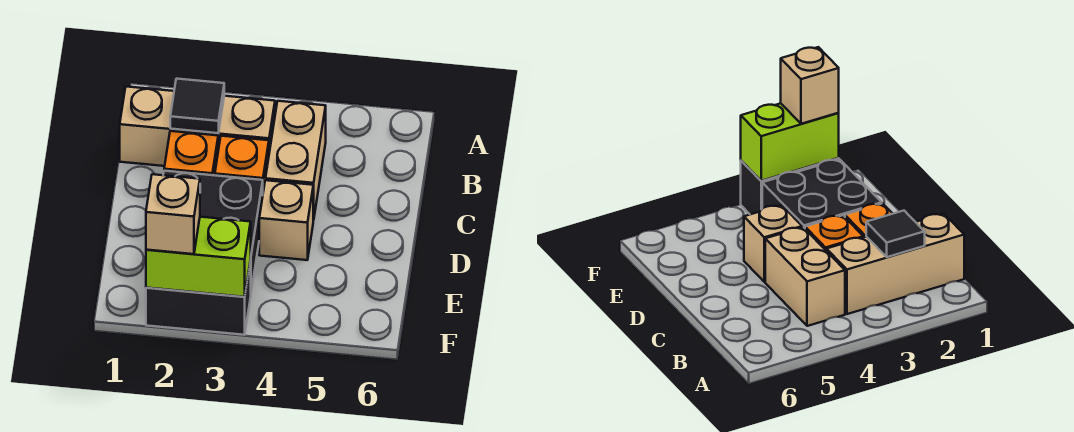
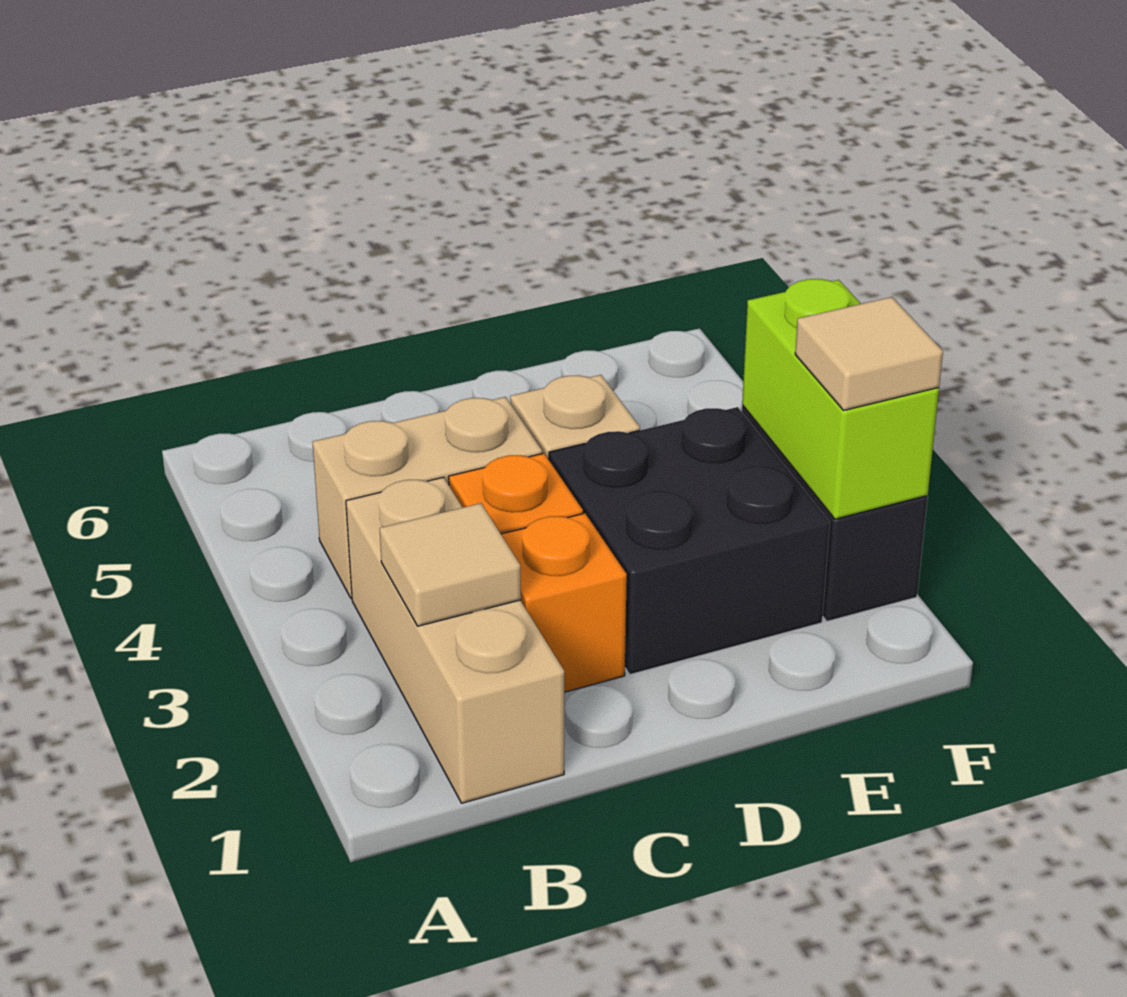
black 1x1 tile [170,79,224,133] -> tan 1x1 tile [380,503,521,626]
tan 1x1 brick [146,174,200,254] -> tan 1x1 tile [795,297,943,411]

